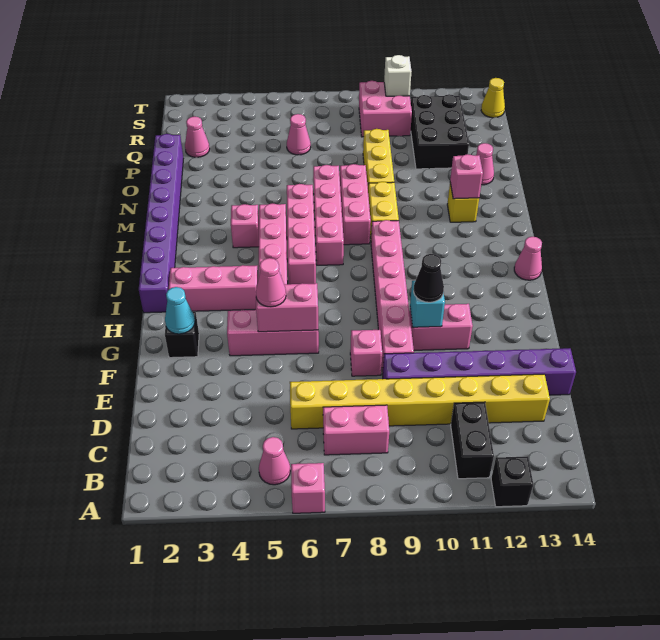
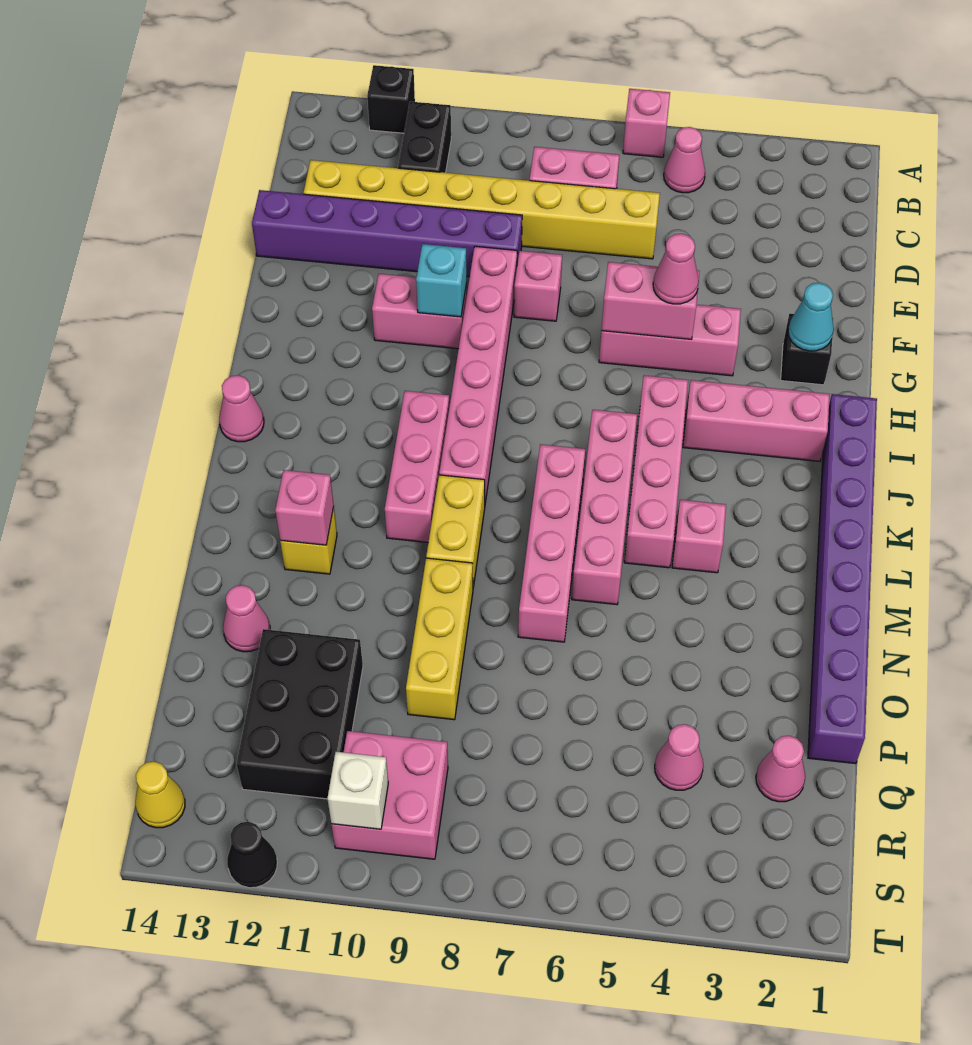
black 1x1 cone [414,254,444,302] -> black 1x1 cone moved to [227,822,277,888]
pink 1x3 brick [340,164,371,245] -> pink 1x3 brick moved to [385,391,449,542]
pink 1x1 cone [287,114,311,155] -> pink 1x1 cone moved to [655,724,704,790]

